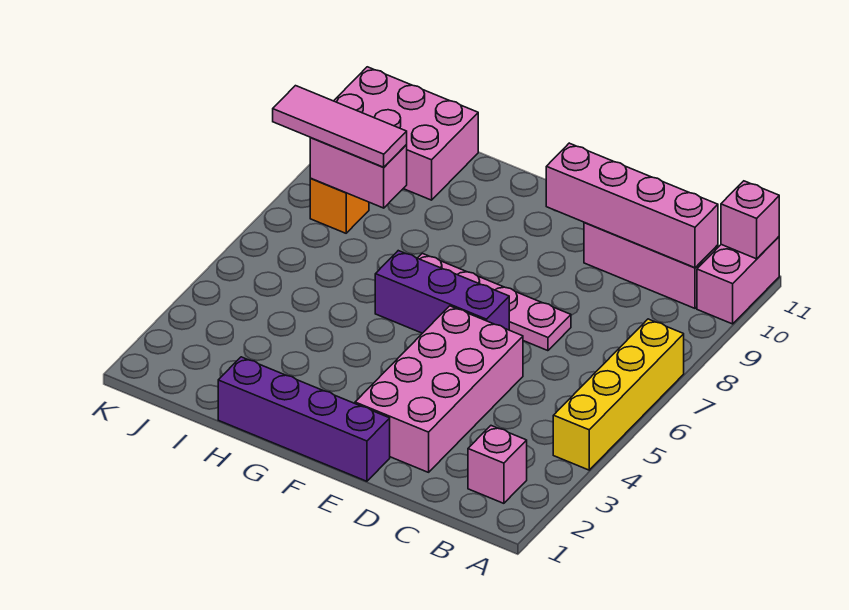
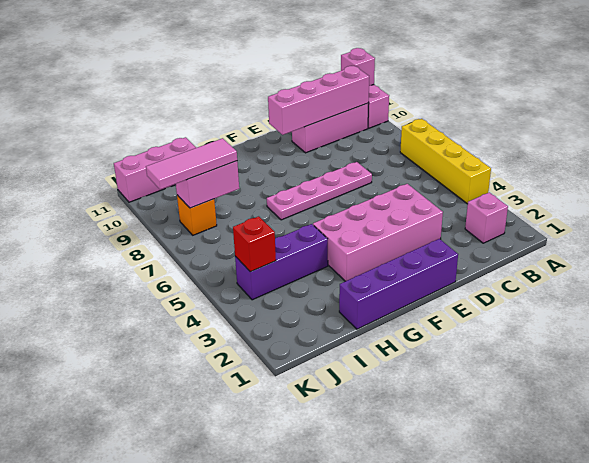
pink 2x4 brick [355,306,523,472] -> pink 2x4 brick turned to [313,184,443,281]
purple 1x3 brick [375,251,509,333] -> purple 1x3 brick moved to [235,224,328,300]
pink 2x3 brick [334,67,478,200] -> pink 1x3 brick [114,137,196,202]
none -> red 1x1 brick [233,216,276,272]

